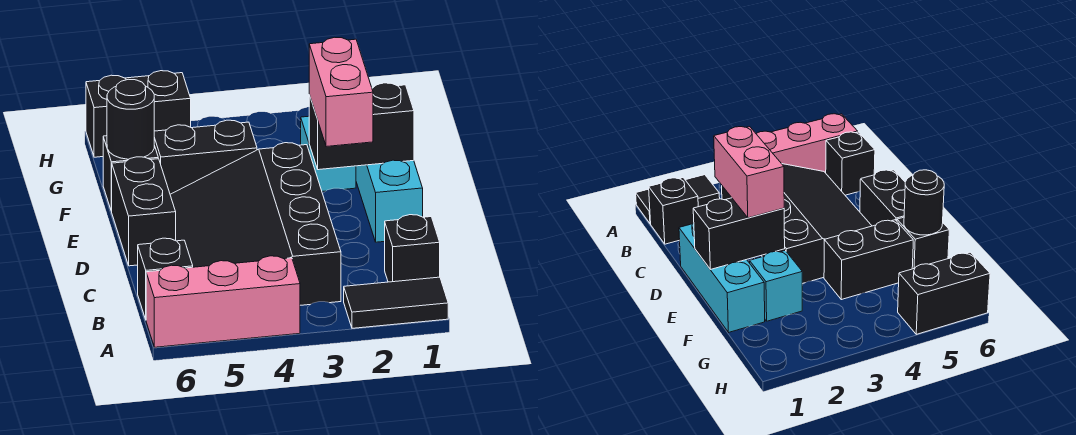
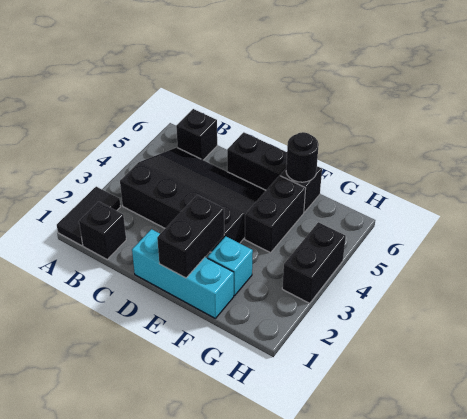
pink 1x3 brick [146,256,300,347] -> none
pink 1x2 brick [309,37,373,147] -> none
black 1x2 brick [86,71,191,157] -> black 1x2 brick moved to [282,222,346,303]

